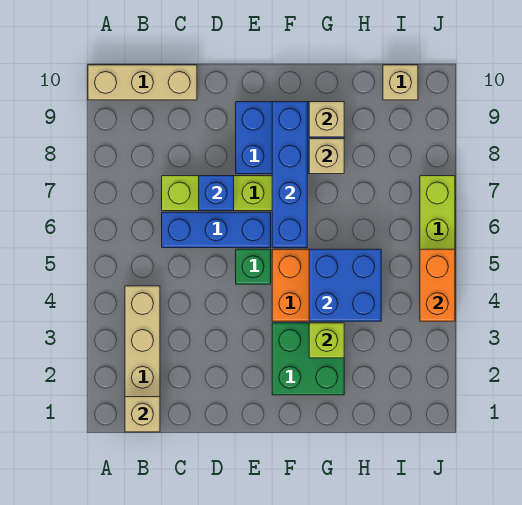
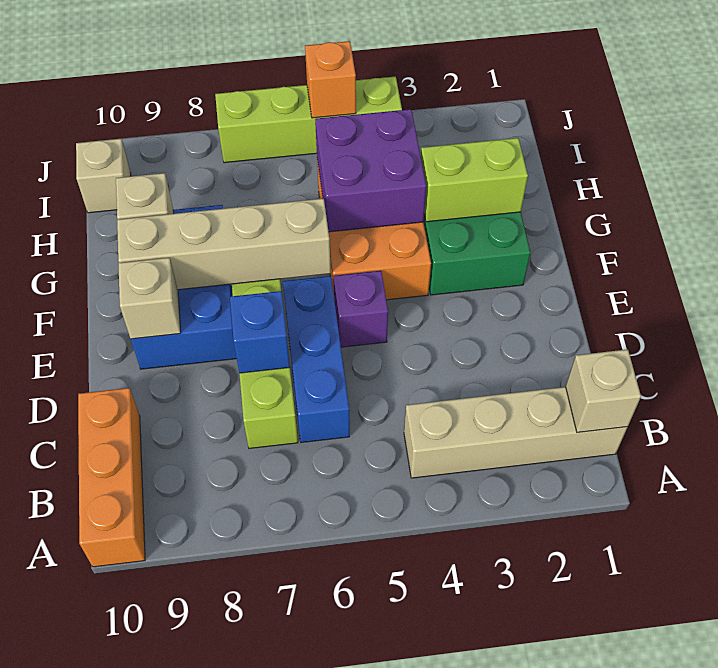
tan 1x3 brick [88,65,197,100] -> orange 1x3 brick [78,388,145,567]
green 1x1 brick [236,249,271,284] -> purple 1x1 brick [334,271,388,347]
blue 1x4 brick [272,102,307,248] -> tan 1x4 brick [117,198,331,290]
lime 1x1 brick [309,323,344,358] -> lime 1x2 brick [421,138,528,222]
blue 2x2 brick [309,249,381,321] -> purple 2x2 brick [315,109,426,232]
tan 1x1 brick [309,139,344,174] -> tan 1x1 brick moved to [118,258,181,339]
orange 1x2 brick [420,249,455,321] -> orange 1x1 brick [305,41,356,118]

